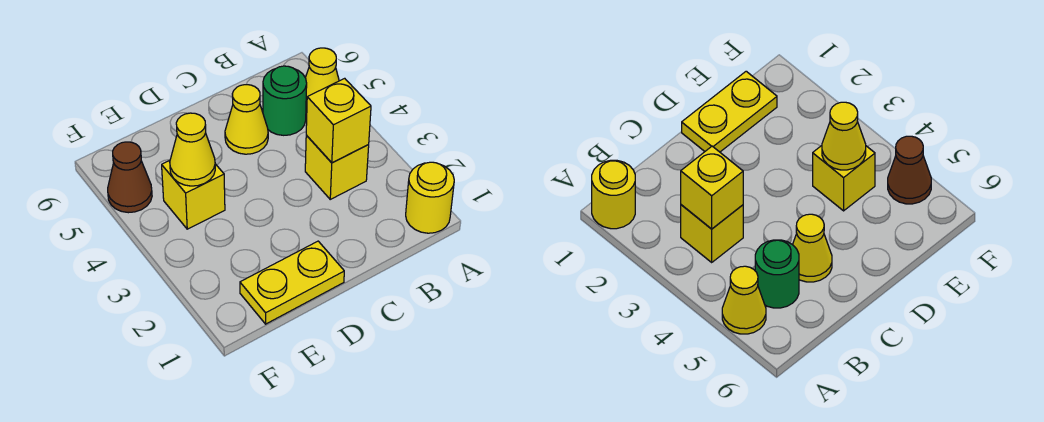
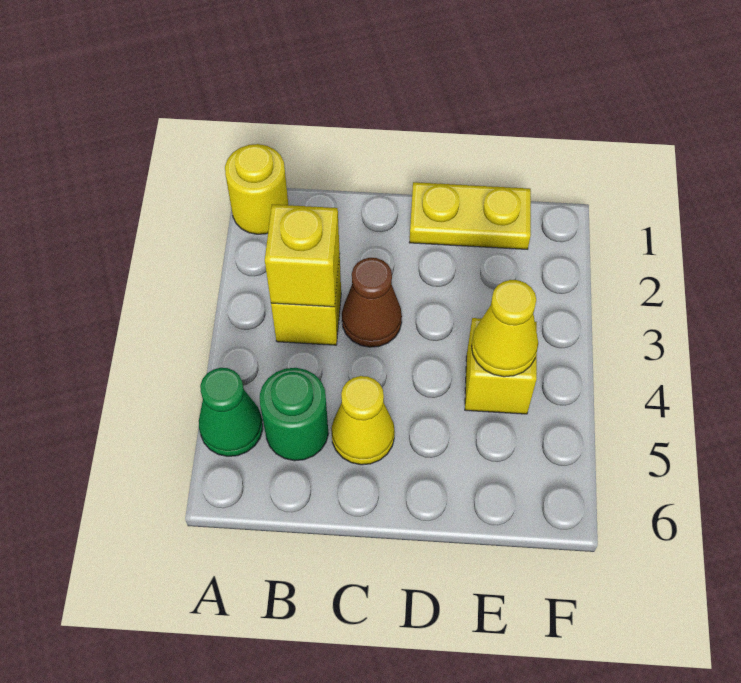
yellow 1x1 cone [306,48,339,112] -> green 1x1 cone [199,368,263,456]
brown 1x1 cone [108,142,152,213] -> brown 1x1 cone moved to [342,258,402,347]

